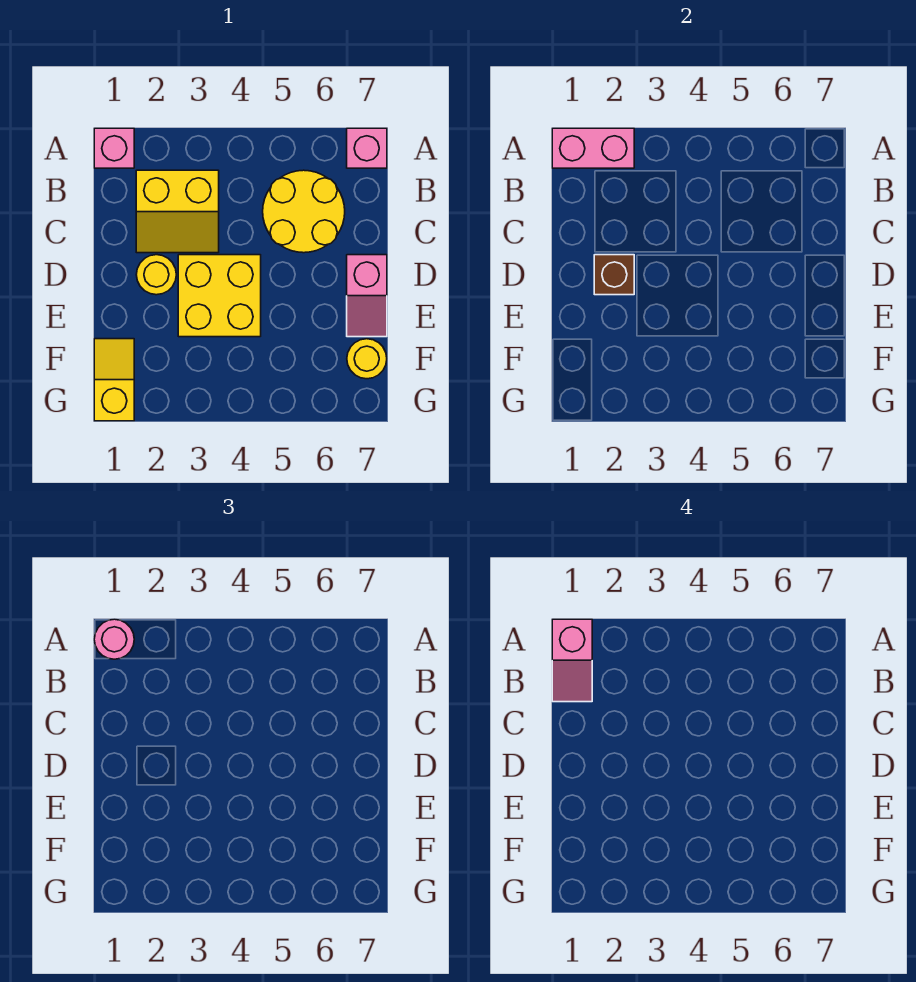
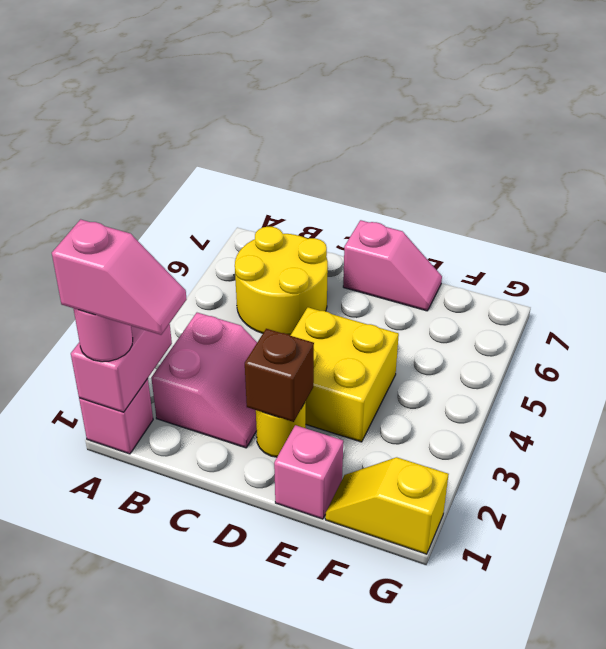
pink 1x1 brick [347,128,387,168] -> pink 1x1 brick moved to [274,425,343,519]
yellow 2x2 slope [136,170,219,253] -> pink 2x2 slope [151,313,257,448]
yellow 1x1 round brick [347,339,387,379] -> none

